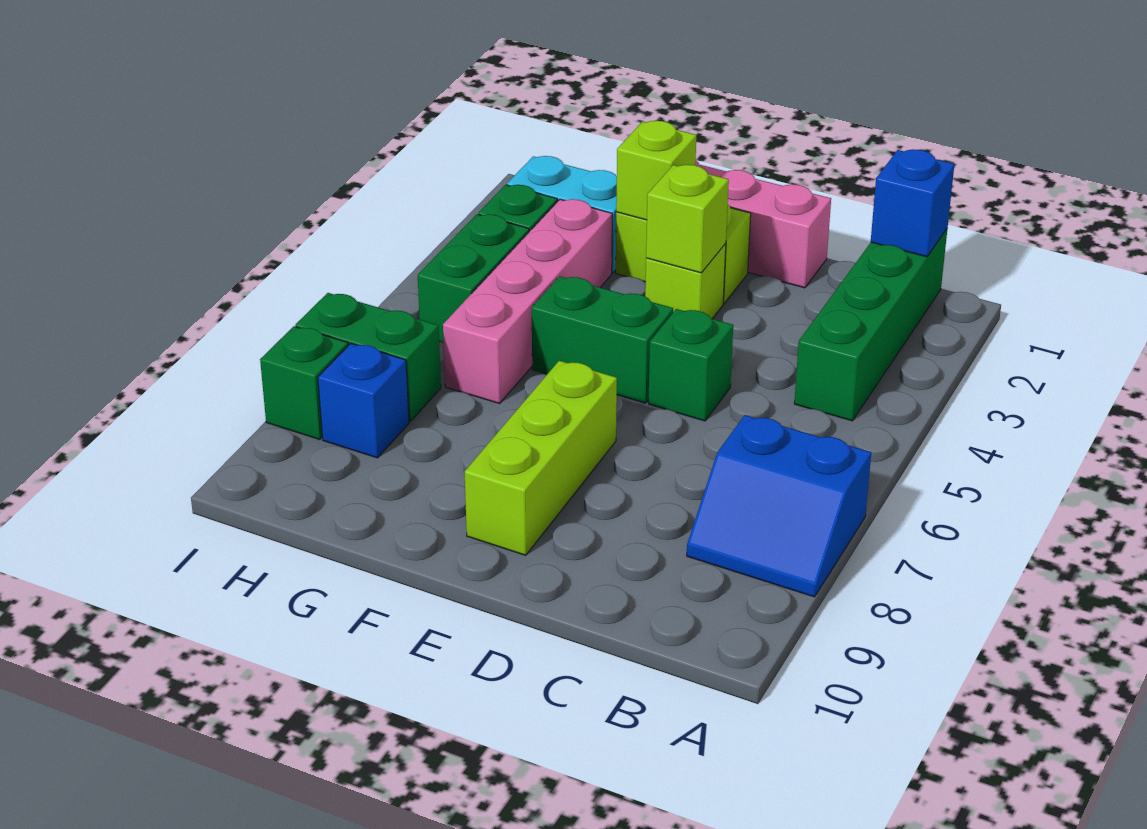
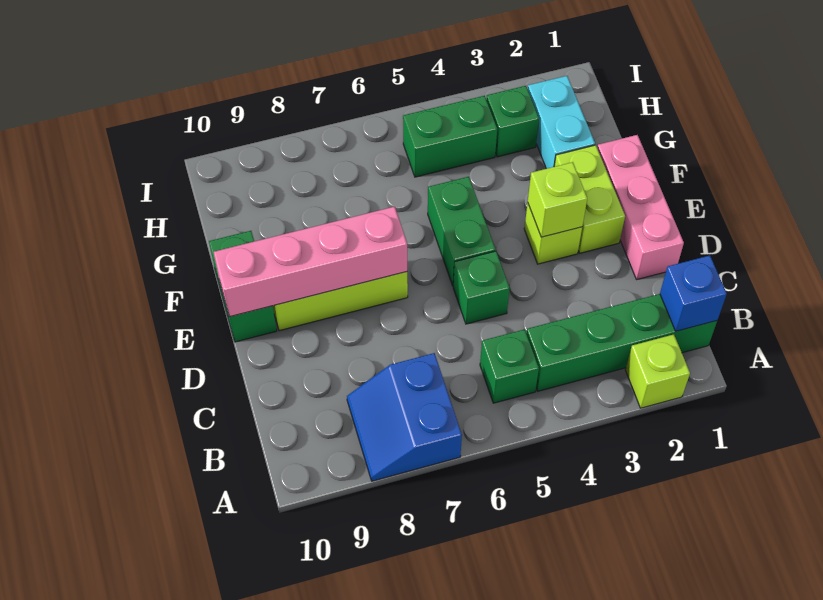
lime 1x1 brick [616,121,696,220] -> lime 1x1 brick moved to [626,334,690,408]
pink 1x4 brick [443,199,612,404] -> pink 1x4 brick moved to [214,207,407,317]
green 1x2 brick [295,293,441,421] -> green 1x2 brick moved to [209,231,277,342]
blue 1x1 brick [318,343,409,458] -> none
green 1x1 brick [260,326,348,440] -> green 1x1 brick moved to [480,329,539,403]

